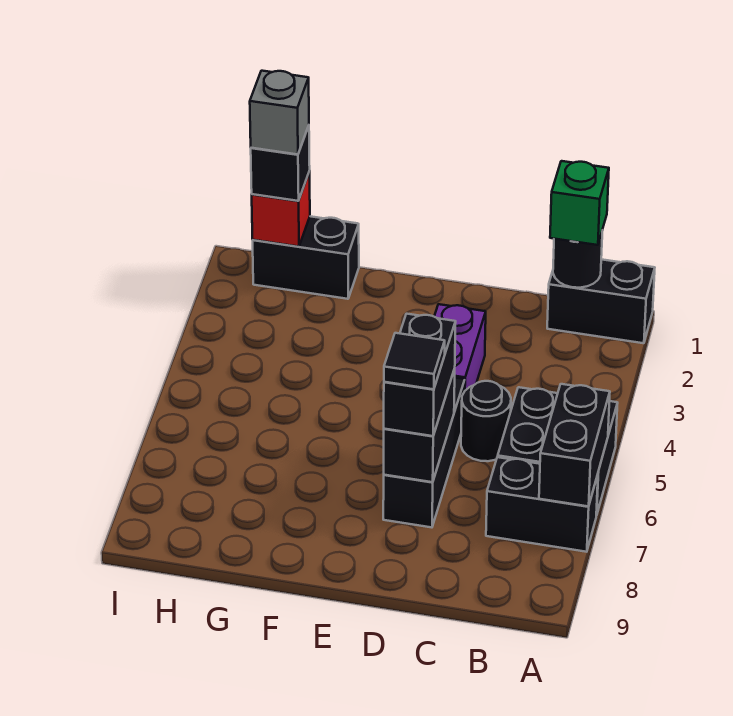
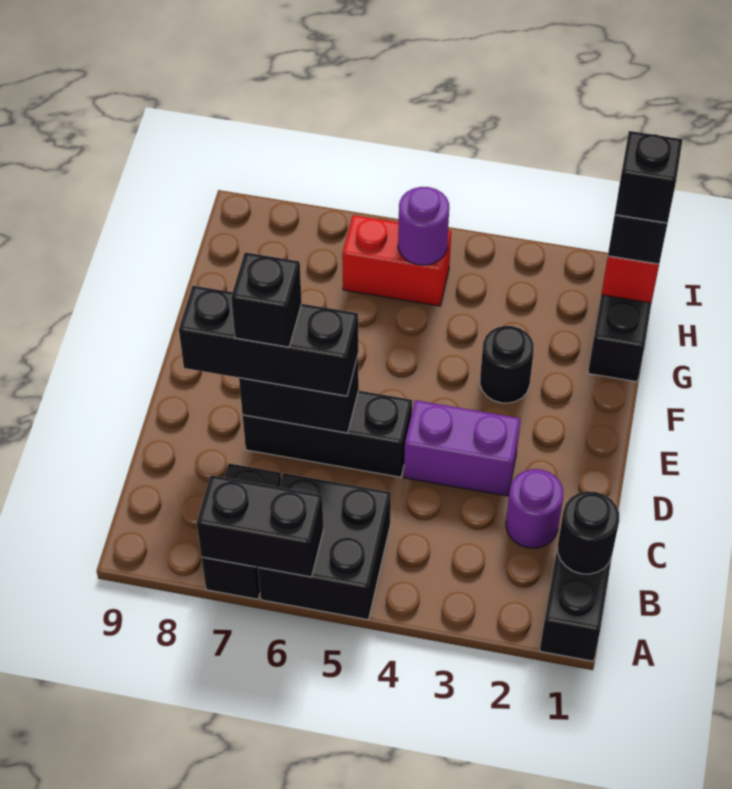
green 1x1 brick [550,161,609,245] -> none
none -> purple 1x1 round brick [506,469,563,548]
black 1x1 round brick [461,381,511,461] -> black 1x1 round brick moved to [480,326,534,403]
black 1x2 brick [384,314,456,436] -> black 1x3 brick [179,286,358,396]
black 1x1 tile [384,333,445,389] -> black 1x1 brick [231,252,302,347]
grey 1x1 brick [250,71,309,155] -> black 1x1 brick [615,131,683,223]
none -> red 1x2 brick [342,215,451,306]
none -> purple 1x1 round brick [398,187,449,265]

